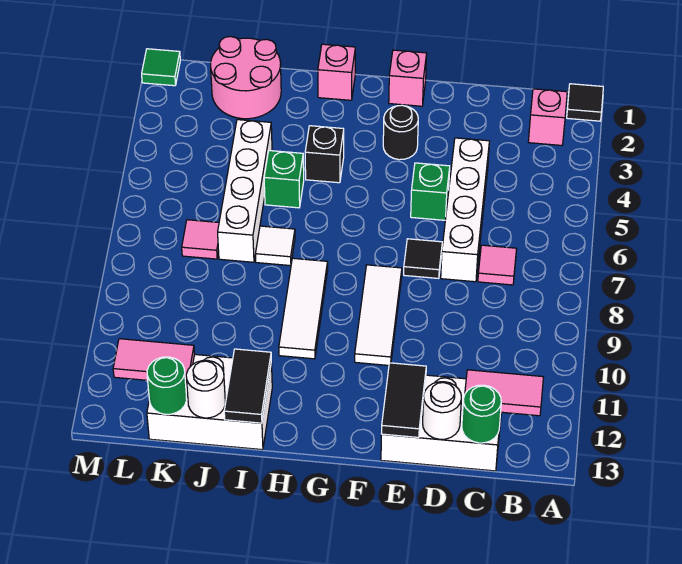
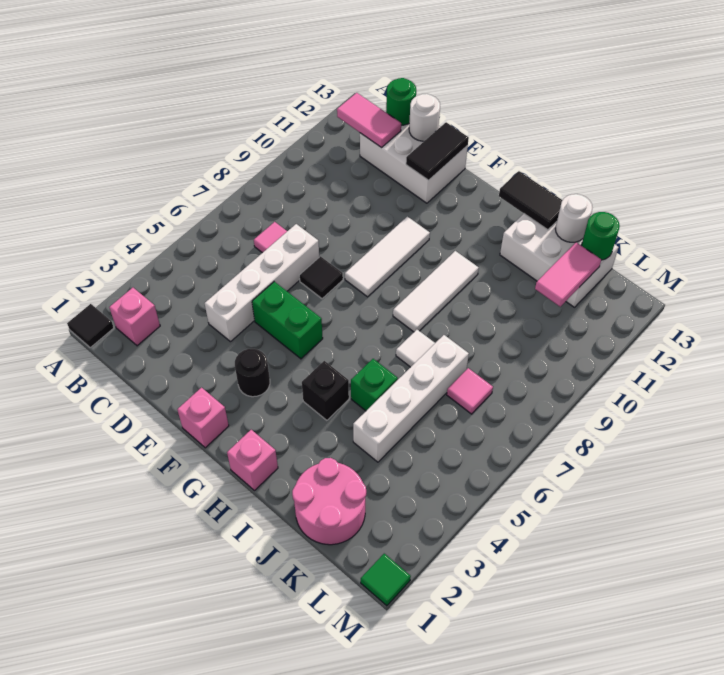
green 1x1 brick [411,163,450,220] -> green 1x2 brick [252,282,323,359]
black 1x2 tile [224,349,271,423] -> black 1x2 tile turned to [499,171,562,230]
pink 1x2 tile [113,339,195,384] -> pink 1x2 tile turned to [535,242,601,307]

